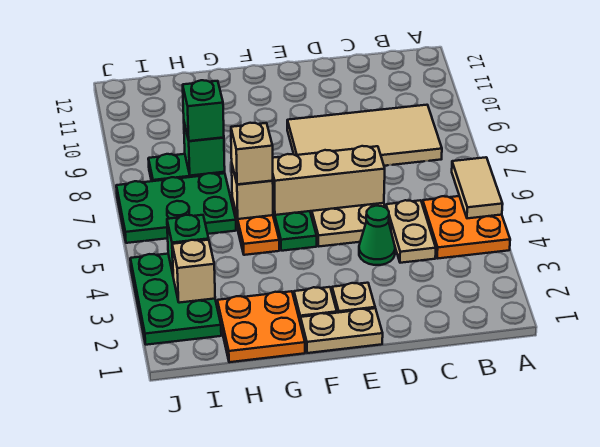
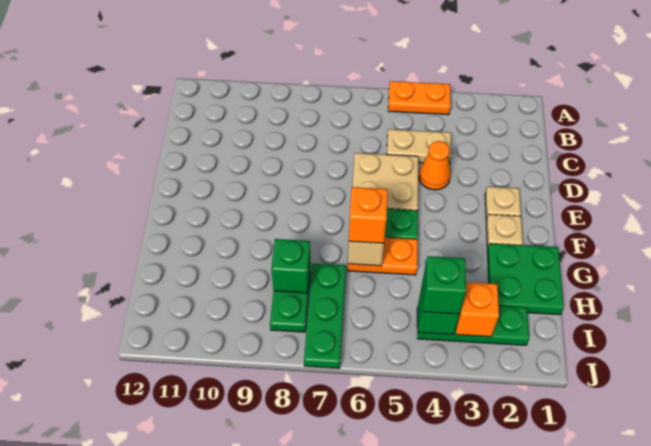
orange 2x2 plate [423,196,510,259] -> orange 1x2 plate [388,81,451,115]
tan 1x2 tile [452,157,503,218] -> none
tan 2x4 tile [287,105,442,166] -> none
green 1x1 cone [359,206,395,265] -> orange 1x1 cone [419,141,451,190]
tan 1x3 brick [273,146,385,215] -> none
tan 1x2 plate [301,308,383,353] -> none
orange 2x2 plate [217,291,305,362] -> green 2x2 plate [487,243,564,315]
tan 1x1 brick [231,123,273,184] -> orange 1x1 brick [349,187,388,243]
green 2x3 plate [116,173,236,243] -> green 1x3 plate [304,264,346,368]
green 1x1 brick [183,80,224,141] -> green 1x1 brick moved to [423,256,466,314]
green 2x3 plate [130,254,221,345] -> green 1x3 plate [417,303,529,345]
tan 1x1 brick [172,240,215,303] -> orange 1x1 brick [456,282,499,337]

